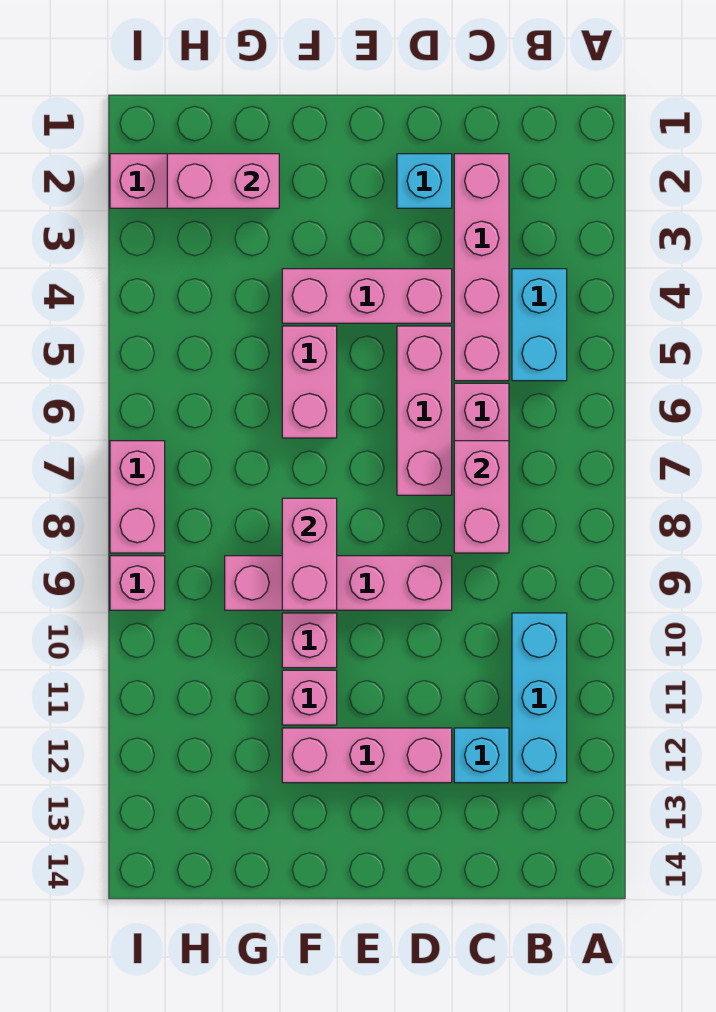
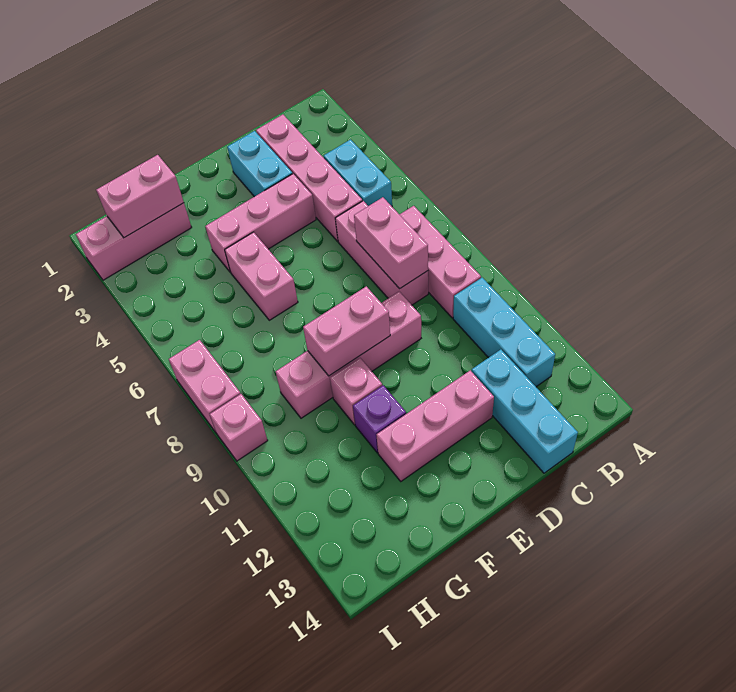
cyan 1x1 brick [454,728,509,783] -> cyan 1x3 brick [472,350,578,473]
cyan 1x1 brick [397,154,452,208] -> cyan 1x2 brick [227,131,292,197]
pink 1x3 brick [397,326,452,495] -> pink 1x3 brick moved to [399,206,481,318]
pink 1x2 brick [282,498,337,610] -> pink 1x2 brick turned to [303,286,390,376]
pink 1x1 brick [282,670,337,725] -> purple 1x1 brick [353,385,406,453]

